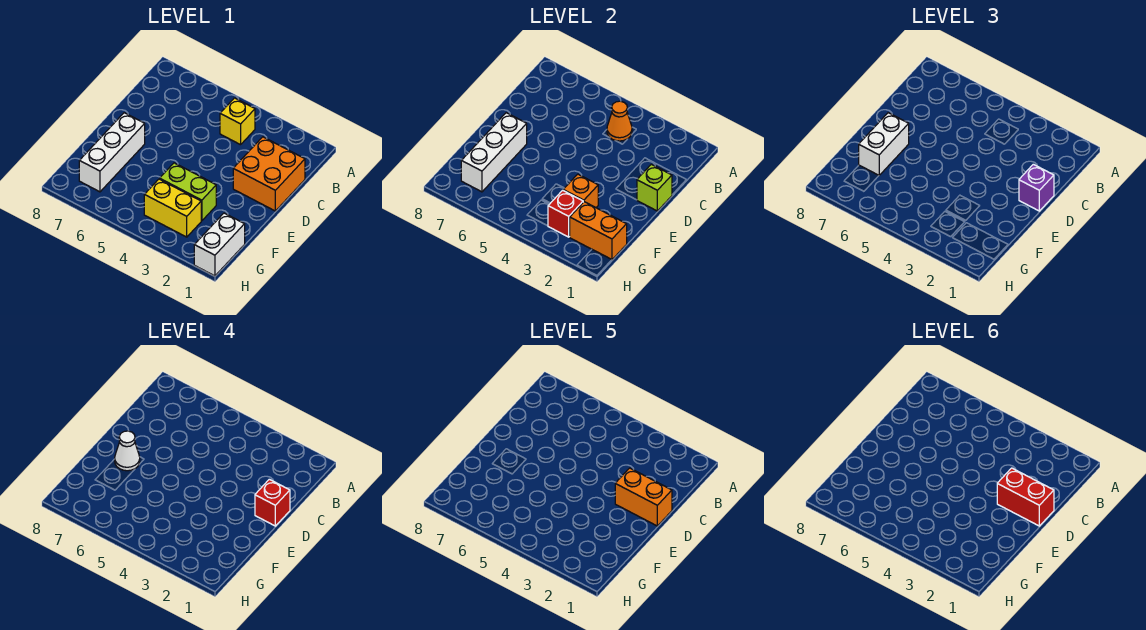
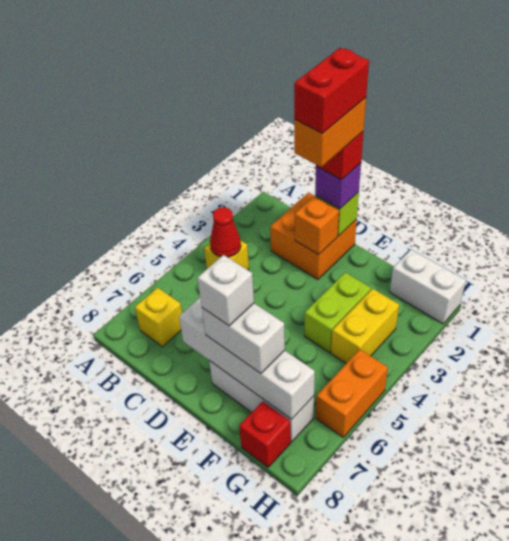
orange 1x1 cone [607,101,632,141] -> red 1x1 cone [210,207,241,257]
none -> yellow 1x1 brick [135,288,182,347]
white 1x3 brick [461,113,527,192] -> white 1x4 brick [179,298,315,419]
white 1x1 cone [115,431,140,471] -> white 1x1 brick [198,255,254,326]
orange 1x1 brick [563,174,598,208] -> orange 1x1 brick moved to [295,196,339,255]
orange 1x2 brick [570,202,627,260] -> orange 1x2 brick moved to [316,350,388,437]
red 1x1 brick [548,190,583,237] -> red 1x1 brick moved to [239,401,291,467]

